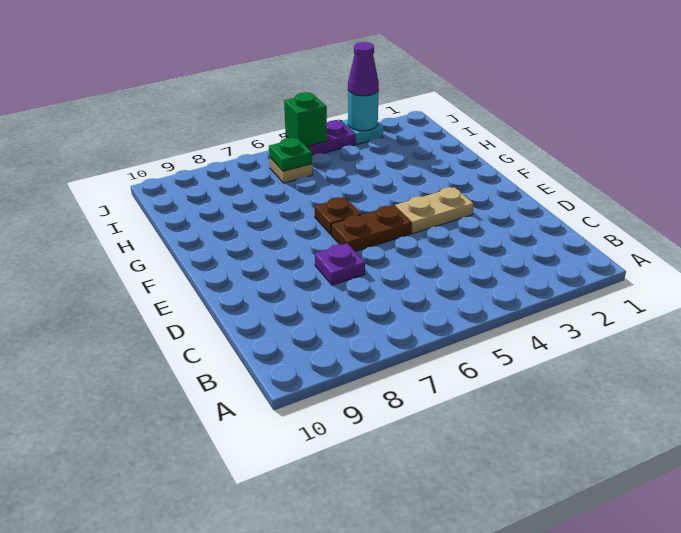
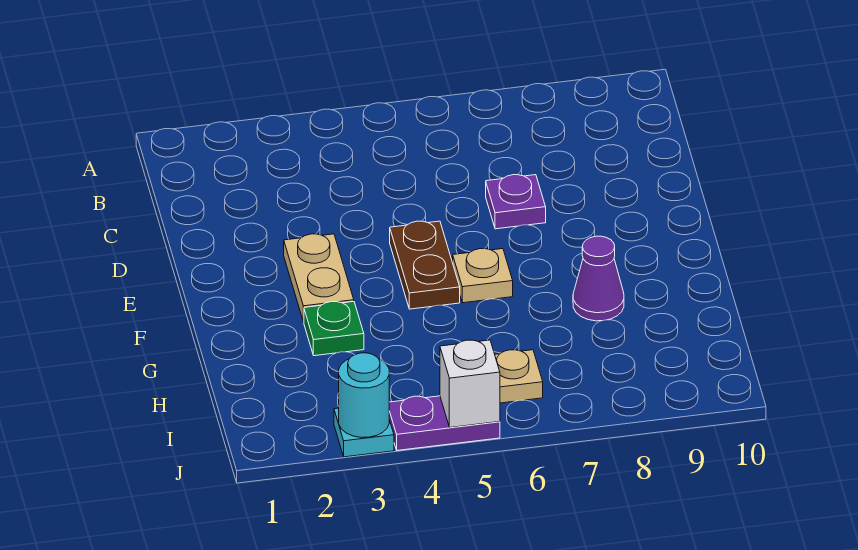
tan 1x2 plate [395,187,474,233] -> tan 1x2 plate turned to [284,234,354,322]
brown 1x2 plate [331,205,412,252] -> brown 1x2 plate turned to [390,221,460,309]
brown 1x1 plate [315,197,361,234] -> tan 1x1 plate [453,249,513,303]
green 1x1 plate [269,138,312,171] -> green 1x1 plate moved to [304,302,364,356]
purple 1x1 cone [348,42,379,96] -> purple 1x1 cone moved to [573,236,624,321]
green 1x1 brick [284,92,327,146] -> white 1x1 brick [440,340,500,427]

